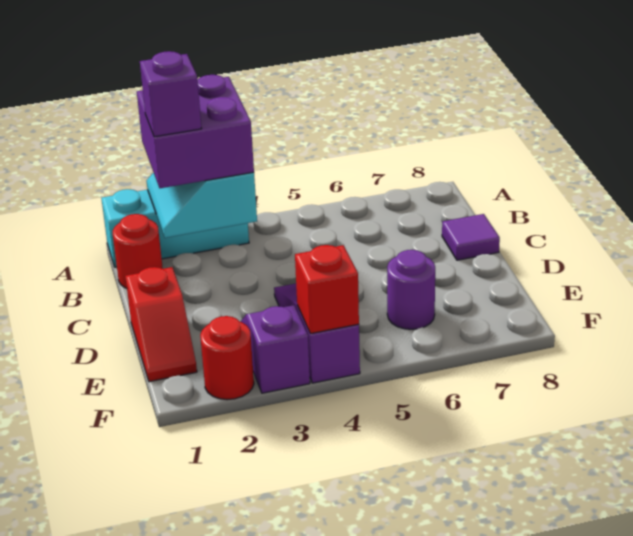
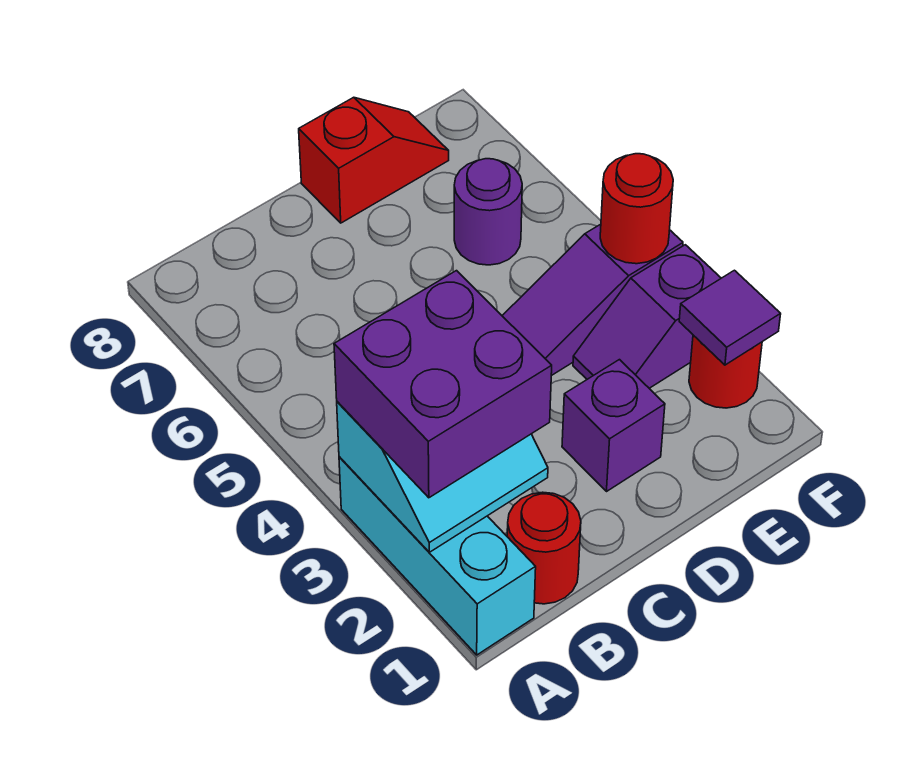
purple 1x1 brick [140,51,202,137] -> purple 1x1 brick moved to [562,360,665,492]
purple 1x1 tile [442,214,500,260] -> purple 1x1 tile moved to [679,270,781,365]
red 1x2 slope [125,267,197,382] -> red 1x2 slope moved to [299,97,449,223]
red 1x1 brick [295,245,359,334] -> red 1x1 round brick [600,154,673,264]

